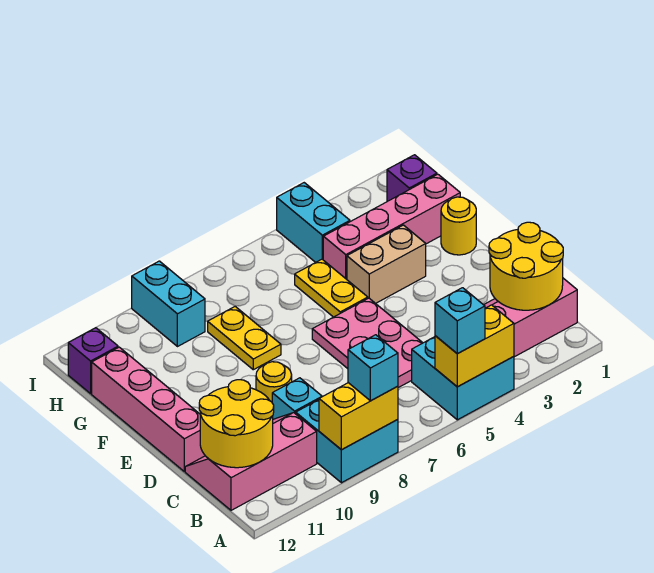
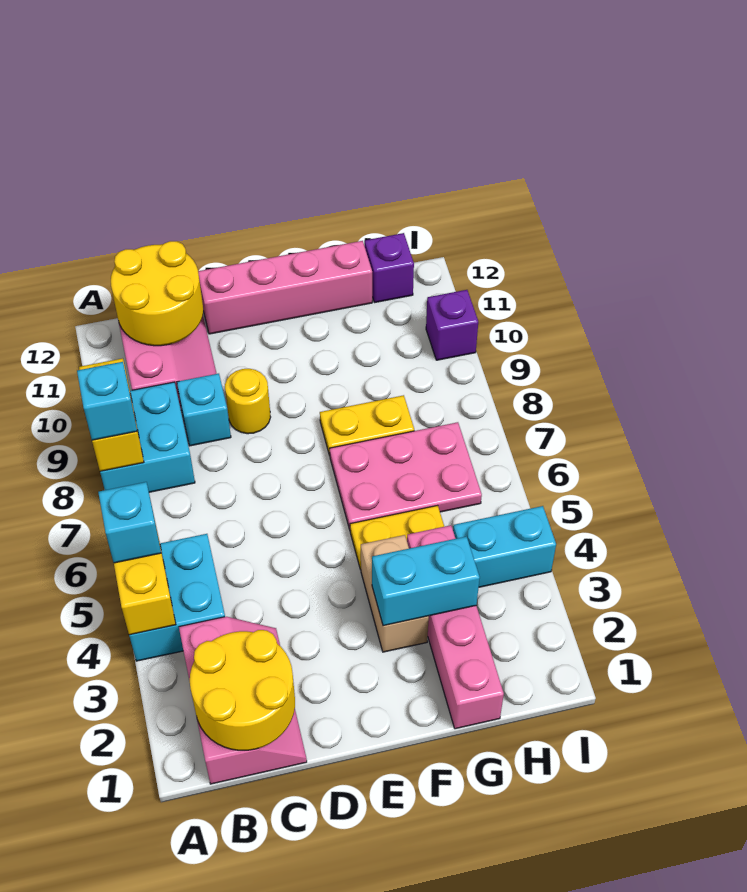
pink 2x3 plate [312,298,422,388] -> pink 2x3 plate moved to [330,422,482,529]
yellow 1x1 round brick [441,197,476,255] -> none
purple 1x1 brick [387,155,437,201] -> purple 1x1 brick moved to [426,290,478,360]
cyan 1x2 brick [132,261,205,347] -> cyan 1x2 brick moved to [372,536,480,626]

